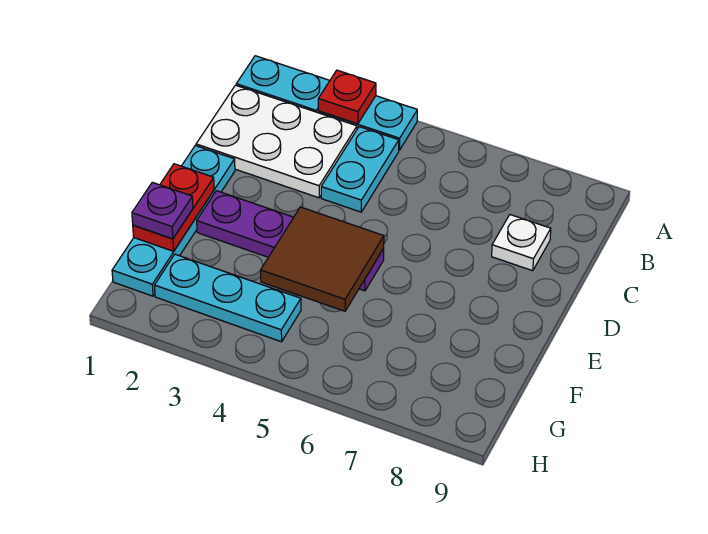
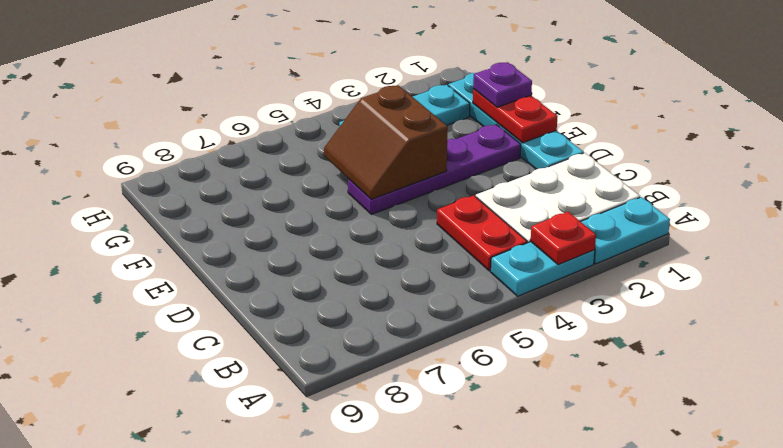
cyan 1x2 plate [321,127,399,212] -> red 1x2 plate [437,195,527,271]
white 1x1 plate [492,215,551,271] -> none
brown 2x2 tile [261,207,384,311] -> brown 2x2 slope [324,85,448,199]

